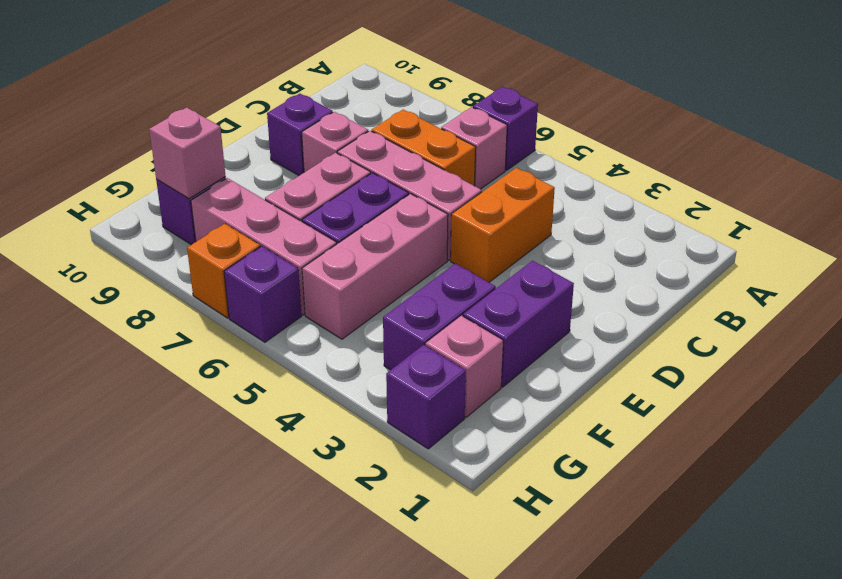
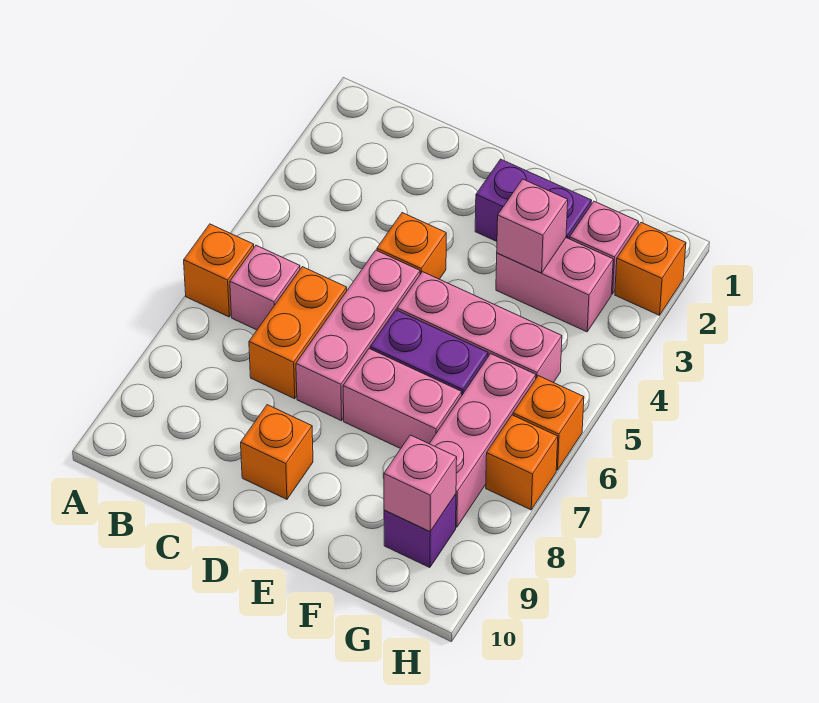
purple 1x1 brick [473,87,538,170] -> orange 1x1 brick [184,224,254,317]
orange 1x2 brick [451,168,555,282] -> orange 1x1 brick [377,213,446,279]
pink 1x1 brick [302,112,368,172] -> pink 1x1 brick moved to [497,179,568,273]
purple 1x1 brick [267,94,333,176] -> orange 1x1 brick [241,405,313,499]
purple 1x2 brick [383,264,496,370] -> pink 1x2 brick [496,238,613,332]
purple 1x1 brick [386,345,466,449] -> orange 1x1 brick [615,223,686,315]
purple 1x1 brick [224,246,302,342] -> orange 1x1 brick [513,376,584,470]

